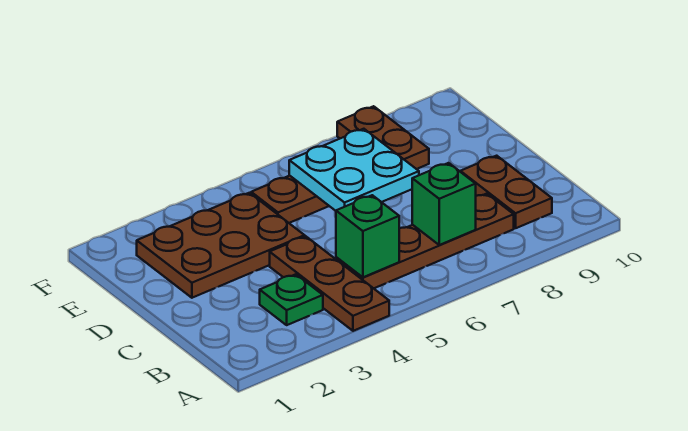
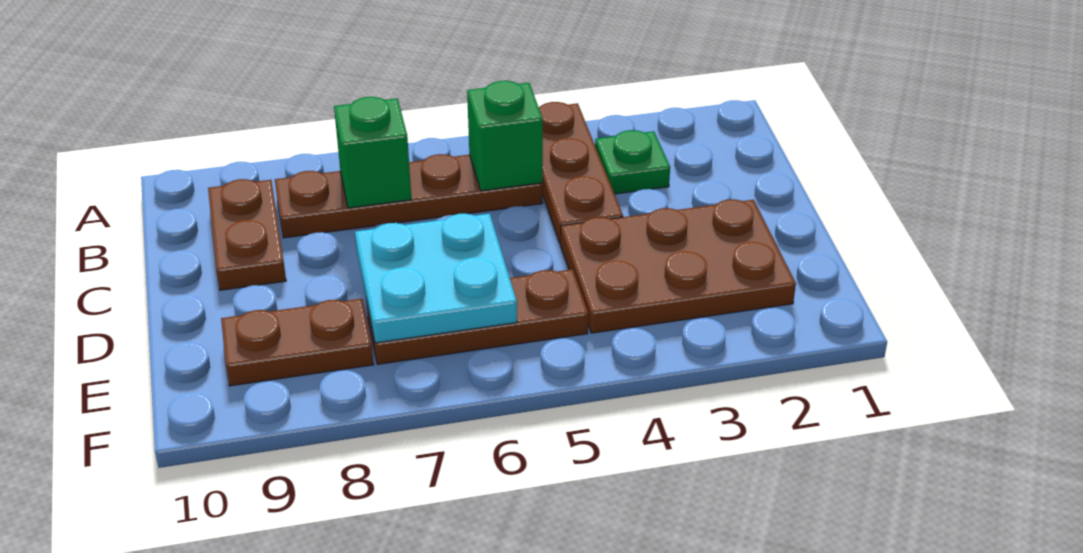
brown 1x2 plate [337,106,429,169] -> brown 1x2 plate turned to [221,299,374,386]

